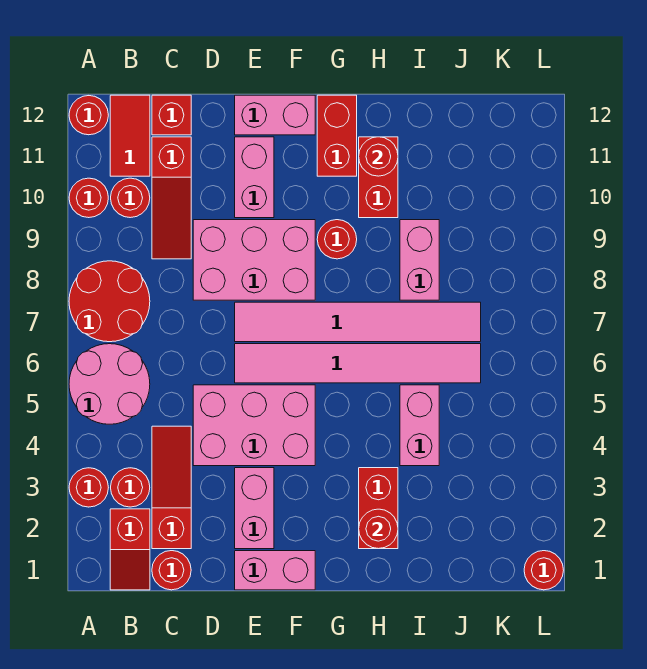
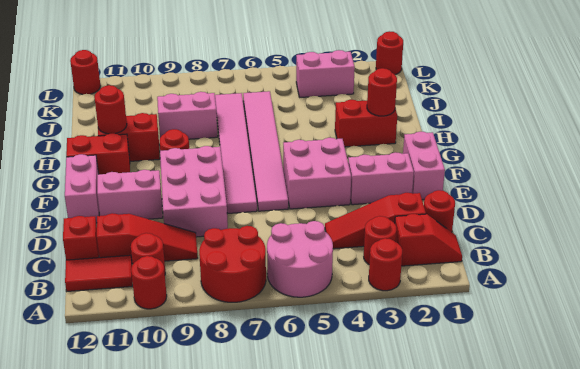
red 1x1 round brick [69,96,108,135] -> red 1x1 round brick moved to [70,50,100,95]
pink 2x3 brick [193,385,315,466] -> pink 2x2 brick [283,138,351,209]
pink 1x2 brick [400,385,439,466] -> pink 1x2 brick moved to [296,50,355,97]

